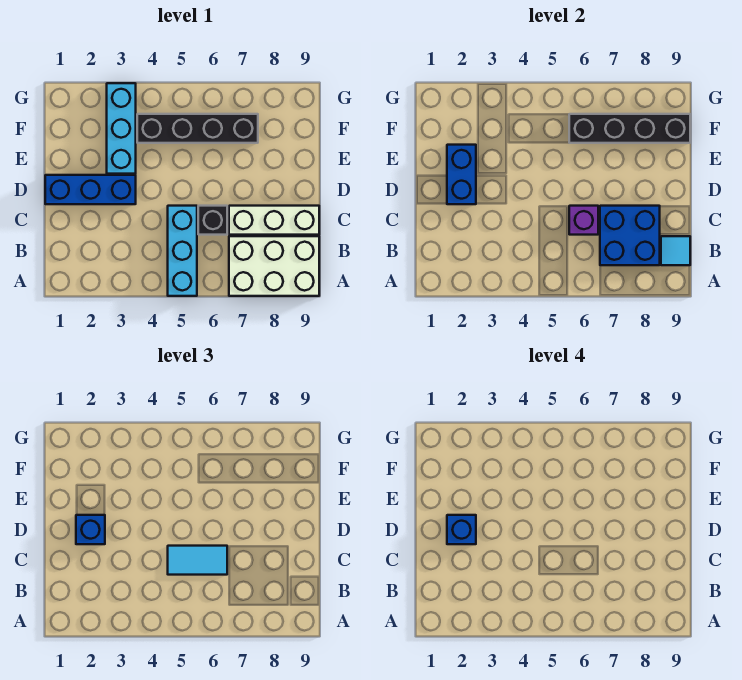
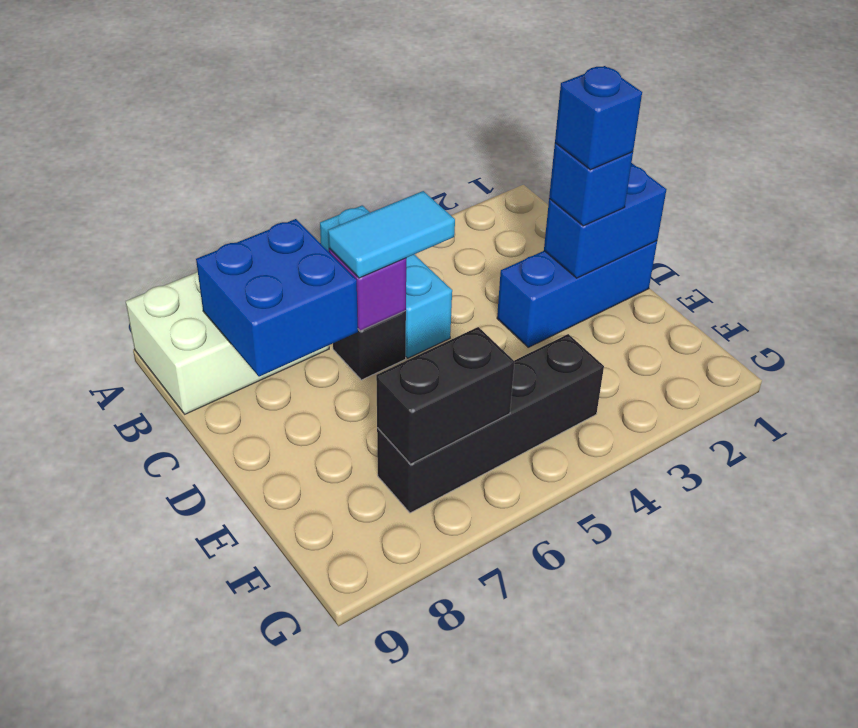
cyan 1x1 tile [661,236,690,265] -> none
white 1x3 brick [229,206,319,235] -> none
blue 1x2 brick [447,145,476,204] -> blue 1x2 brick turned to [544,163,667,278]
cyan 1x3 brick [107,83,136,174] -> none
black 1x4 brick [569,114,690,143] -> black 1x2 brick [376,327,515,464]

